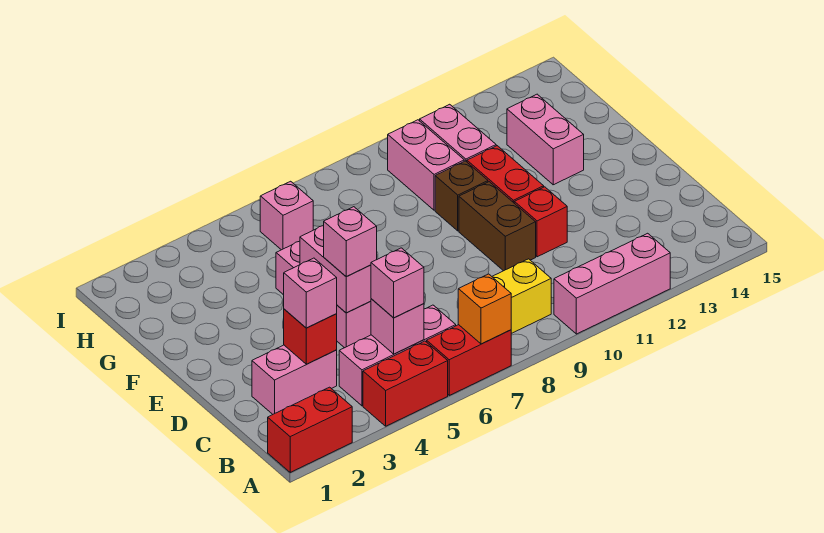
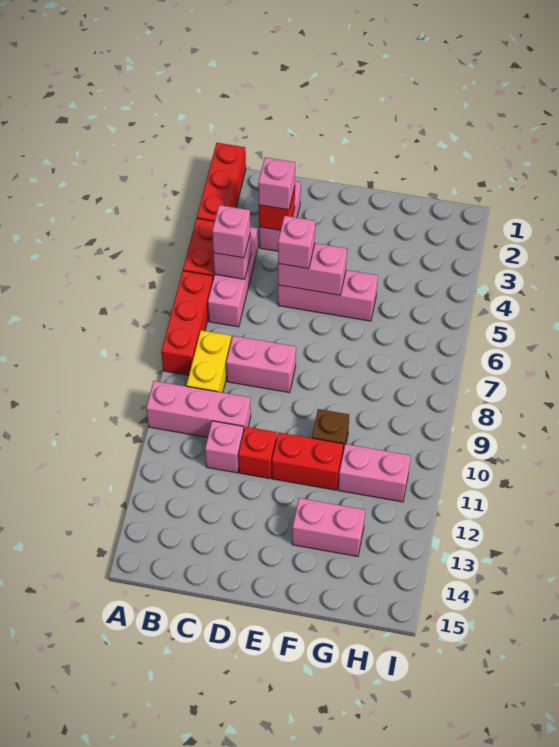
red 1x2 brick [268,387,352,472] -> red 1x3 brick [197,143,246,221]
red 1x2 brick [427,325,511,395] -> red 1x3 brick [161,271,213,375]
orange 1x1 brick [458,274,511,344] -> none
pink 1x3 brick [554,233,670,334] -> pink 1x3 brick turned to [146,381,251,437]
brown 1x2 brick [459,182,536,271] -> none
pink 1x2 brick [388,120,464,210] -> pink 1x2 brick moved to [226,336,296,393]
pink 1x1 brick [260,181,313,250] -> pink 1x1 brick moved to [205,421,244,473]

